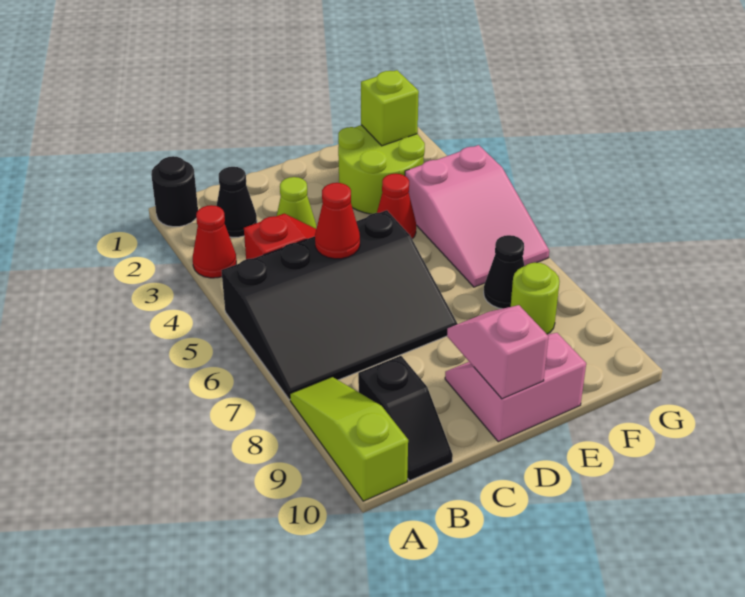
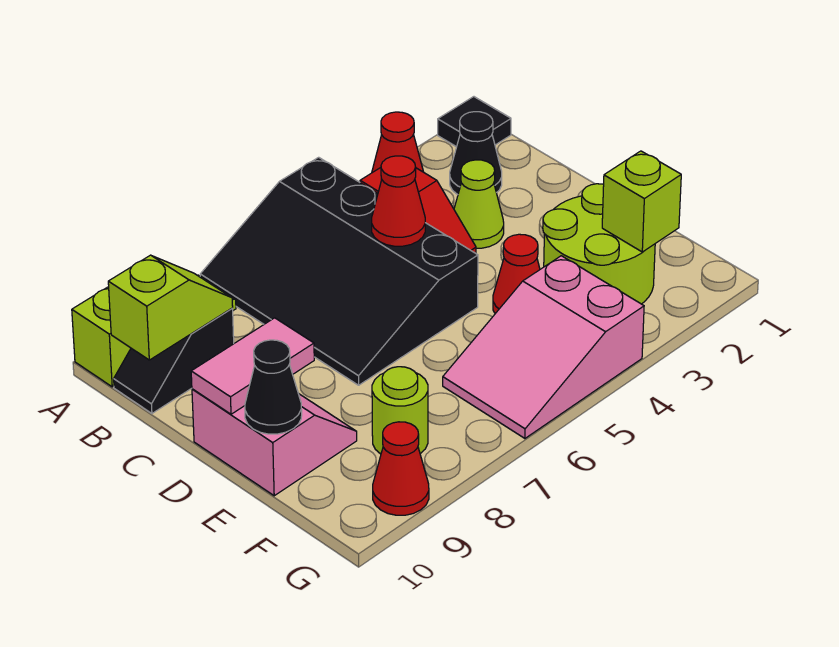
black 1x1 round brick [151,156,198,227] -> black 1x1 tile [438,97,511,147]
none -> lime 1x2 slope [108,255,233,360]
pink 1x2 slope [447,305,549,399] -> pink 1x2 tile [191,318,314,414]
black 1x1 cone [484,235,524,309] -> black 1x1 cone moved to [245,340,302,434]
none -> red 1x1 cone [373,422,429,515]

